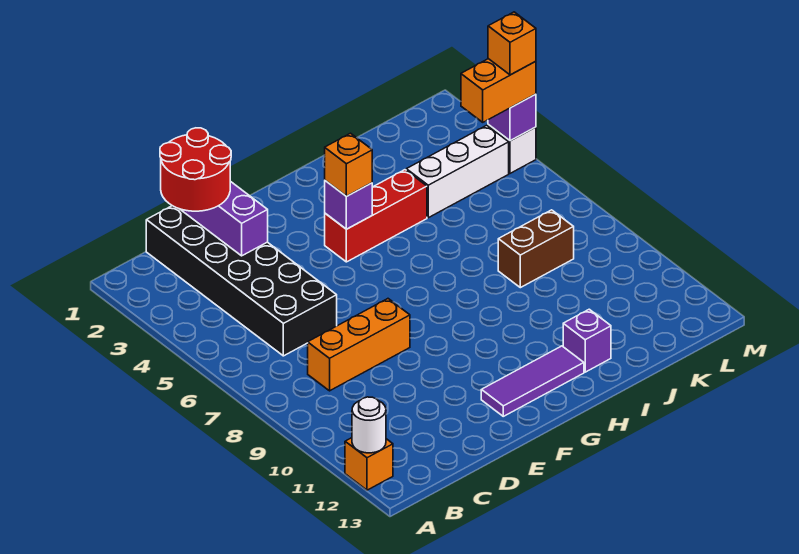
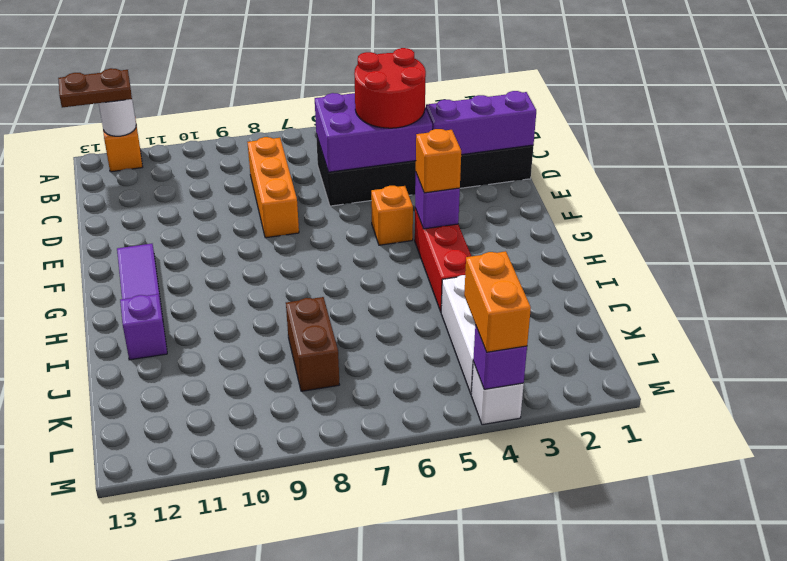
none -> brown 1x2 plate [58,68,132,108]
red 2x2 round brick [160,128,231,211] -> red 2x2 round brick moved to [354,48,426,128]
none -> purple 2x3 brick [315,93,432,172]
orange 1x1 brick [488,12,536,75] -> orange 1x1 brick moved to [371,186,413,245]

